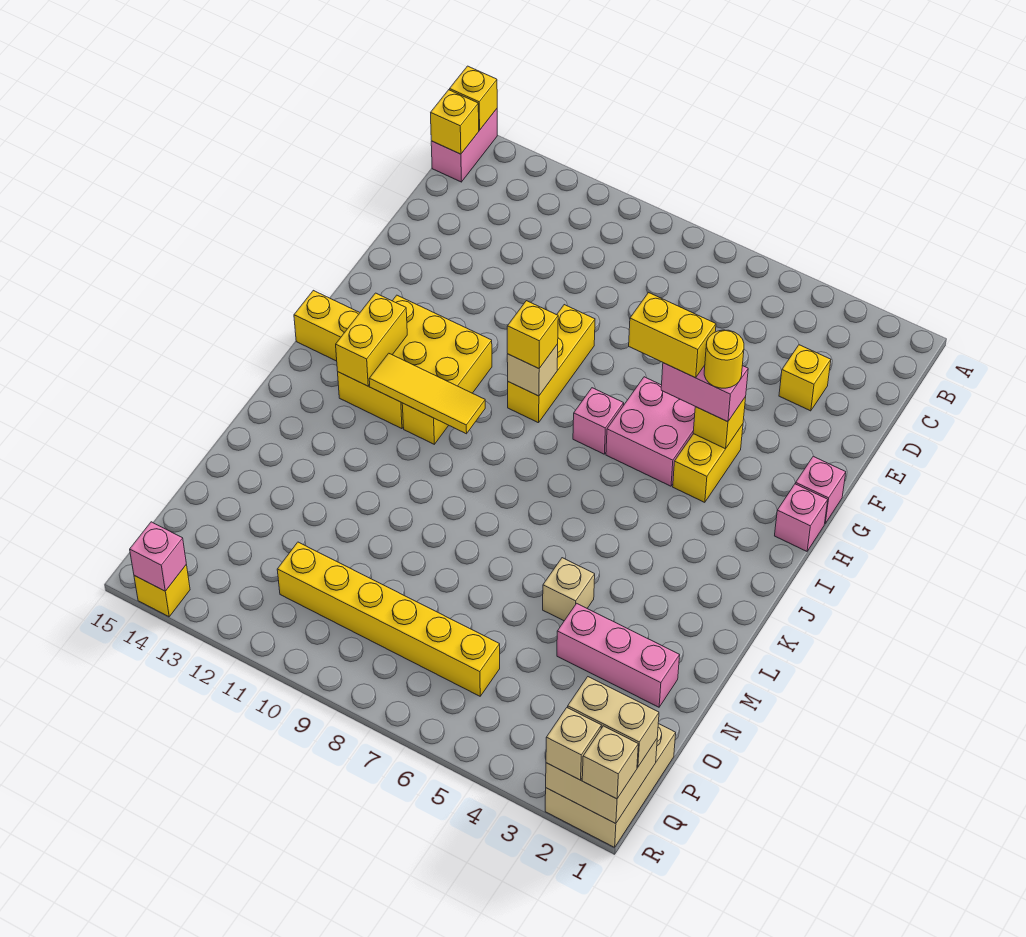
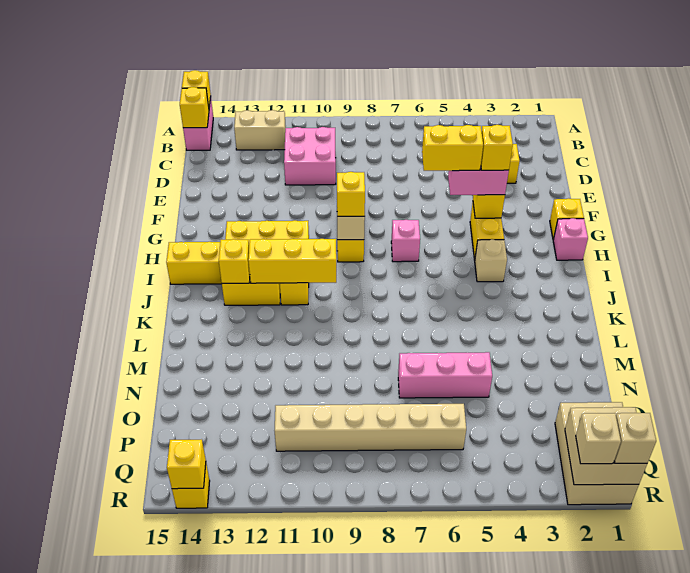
pink 1x1 brick [796,456,846,523] -> yellow 1x1 brick [550,198,584,240]
yellow 1x1 round brick [704,330,744,388] -> yellow 1x1 brick [481,125,513,170]
pink 2x2 brick [606,377,695,486] -> pink 2x2 brick moved to [284,127,336,185]
yellow 1x2 brick [336,293,407,386] -> yellow 1x1 brick [219,239,250,283]
yellow 1x3 tile [369,353,485,434] -> yellow 1x3 brick [248,239,336,283]
tan 1x1 brick [543,558,595,621] -> tan 1x1 brick moved to [475,239,507,282]
pink 1x3 brick [557,603,680,707] -> pink 1x3 brick moved to [398,352,492,398]
yellow 1x6 brick [277,542,500,696] -> tan 1x6 brick [274,404,466,451]
tan 1x2 brick [568,677,659,767] -> tan 1x2 brick moved to [234,110,286,150]
pink 1x1 brick [130,522,186,591] -> yellow 1x1 brick [167,439,206,489]

